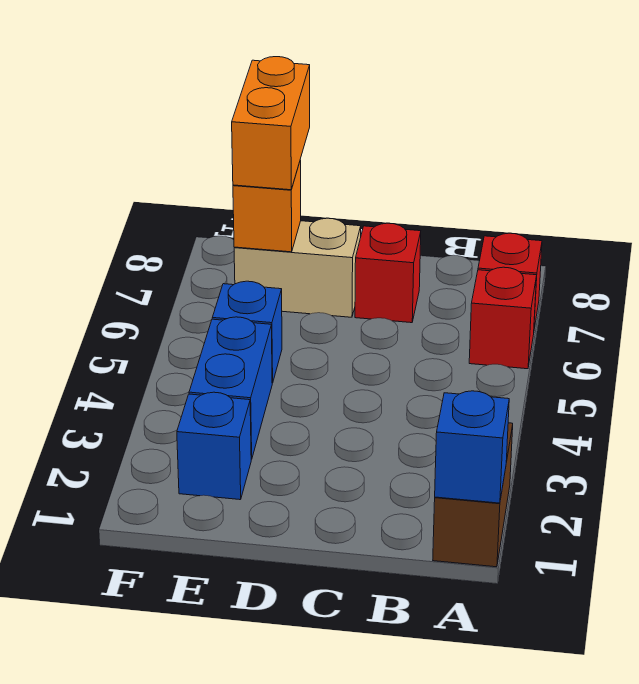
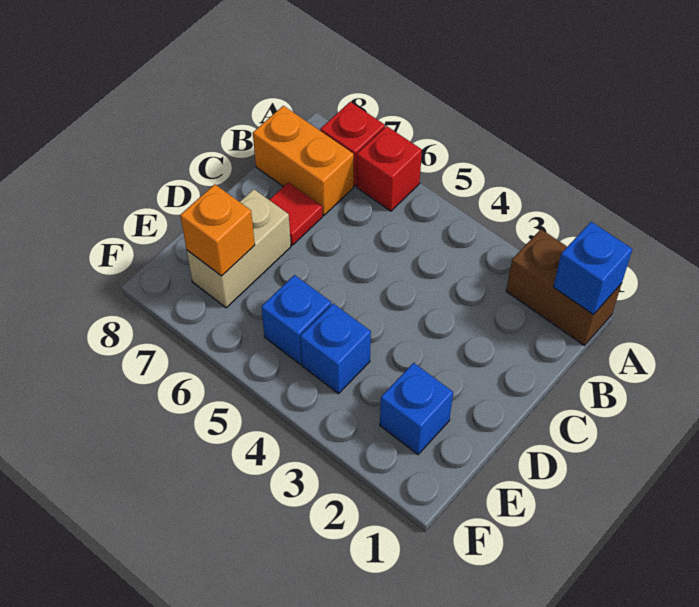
red 1x1 brick [355,223,421,323] -> red 1x1 tile [269,182,323,245]
blue 1x2 brick [189,317,272,459] -> blue 1x1 brick [300,304,371,394]
orange 1x2 brick [232,57,310,190] -> orange 1x2 brick moved to [253,106,354,215]

